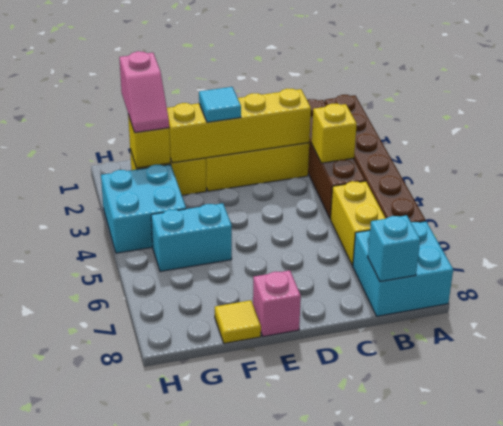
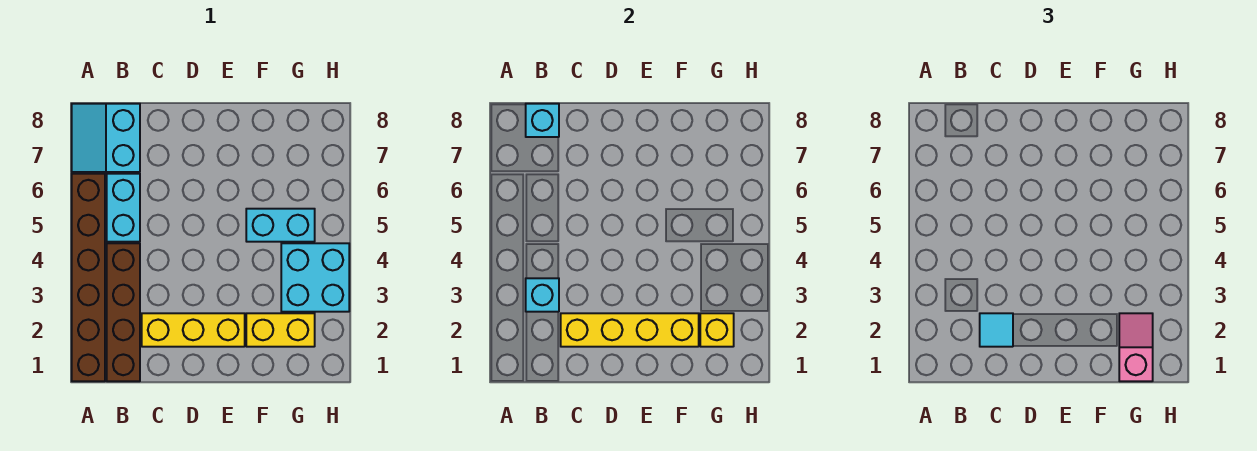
cyan 2x2 brick [353,221,453,316] -> cyan 2x2 slope [72,104,140,172]
yellow 1x1 brick [312,104,357,163] -> cyan 1x1 brick [526,278,559,312]
yellow 1x2 brick [330,181,386,266] -> cyan 1x2 brick [107,174,140,242]
cyan 1x1 tile [199,87,241,122] -> cyan 1x1 tile moved to [980,313,1013,347]
pink 1x1 brick [253,270,301,336] -> none
yellow 1x1 tile [215,300,261,343] -> none

